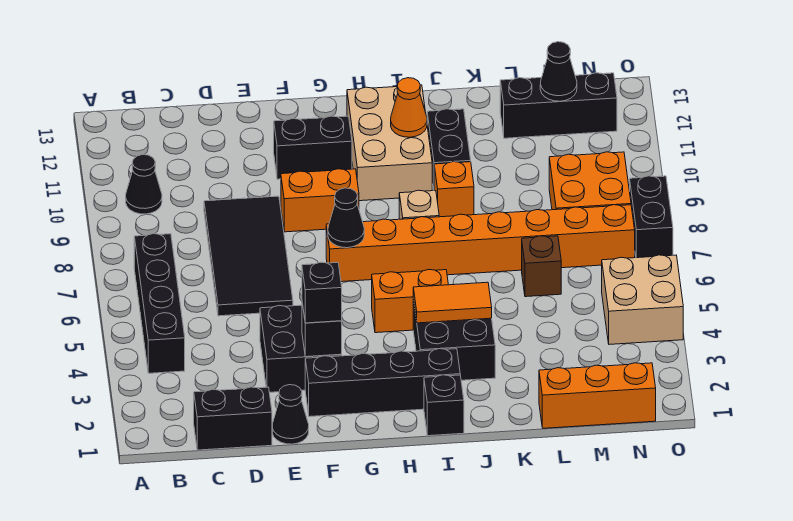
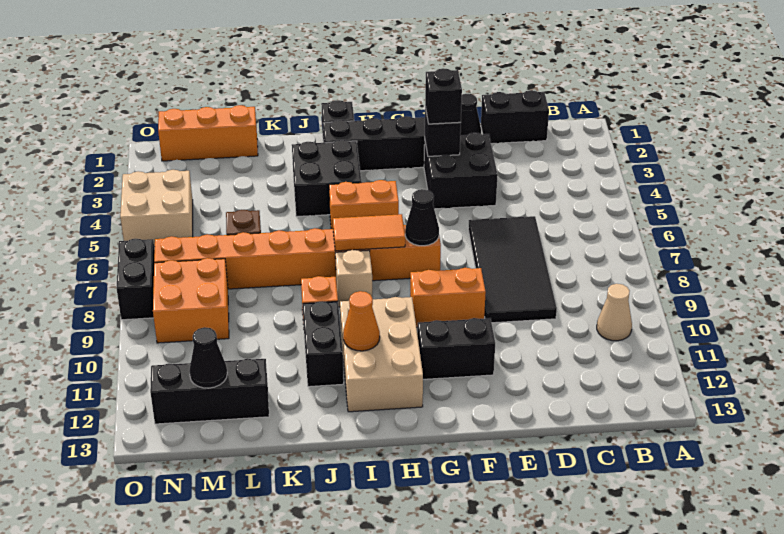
black 1x4 brick [134,234,185,373] -> none
black 1x1 cone [126,155,162,214] -> tan 1x1 cone [597,284,632,341]
orange 1x2 tile [413,282,492,323] -> orange 1x2 tile moved to [333,214,405,251]

